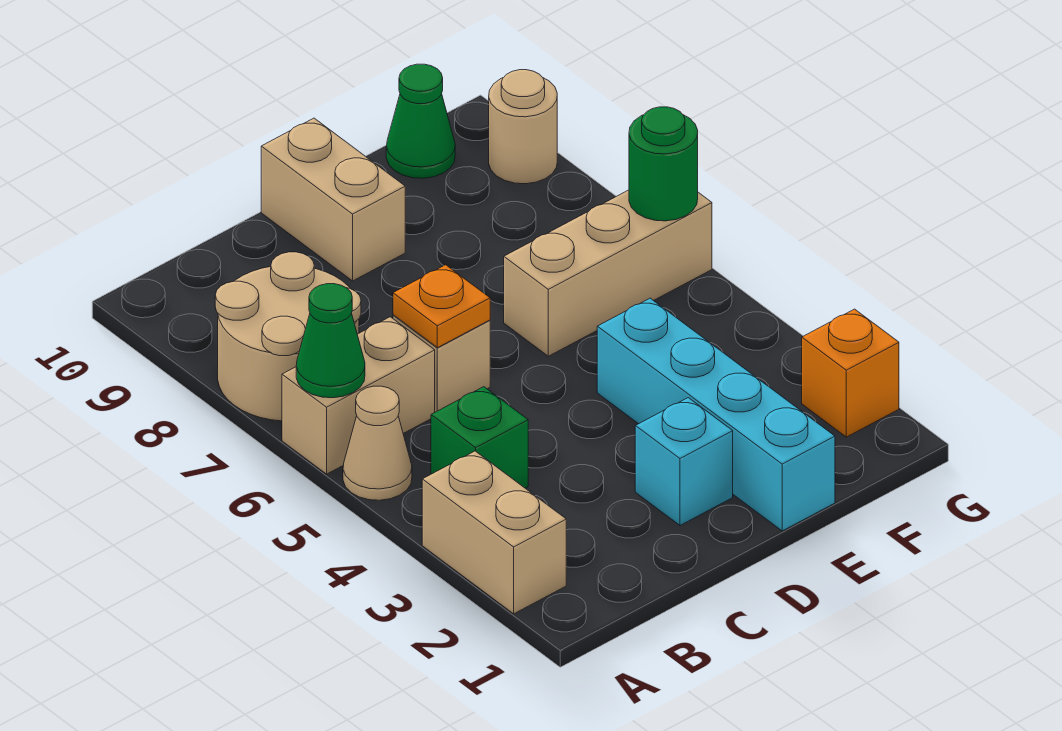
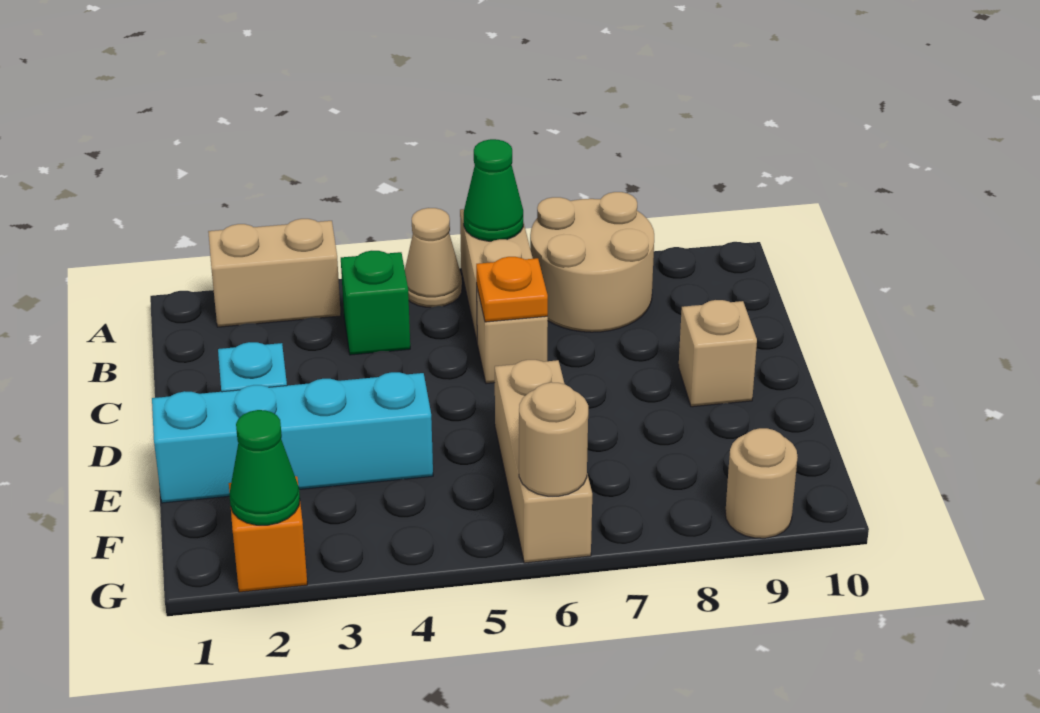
tan 1x2 brick [261,118,405,281] -> tan 1x1 brick [678,300,757,407]
green 1x1 cone [386,64,455,178] -> green 1x1 cone moved to [229,410,300,525]
green 1x1 round brick [629,107,698,221] -> tan 1x1 round brick [519,382,588,496]

